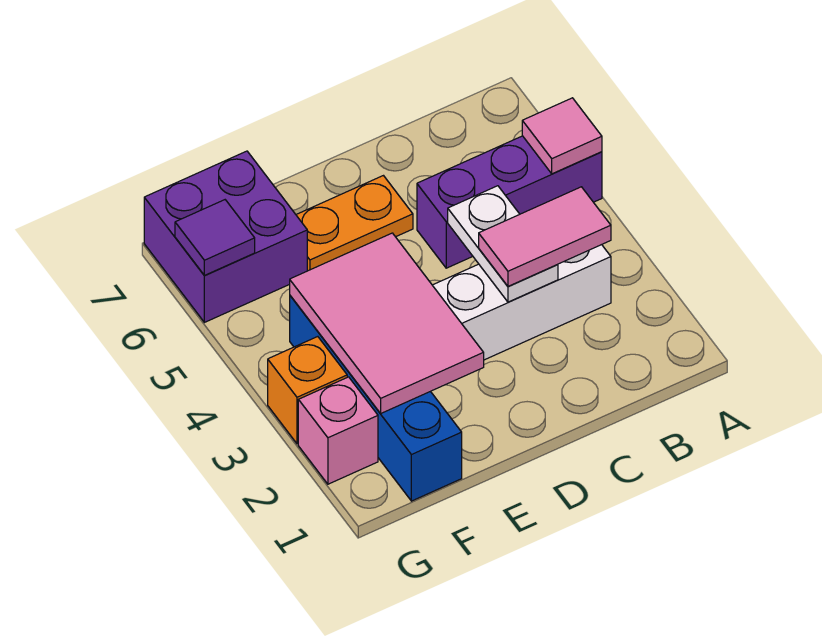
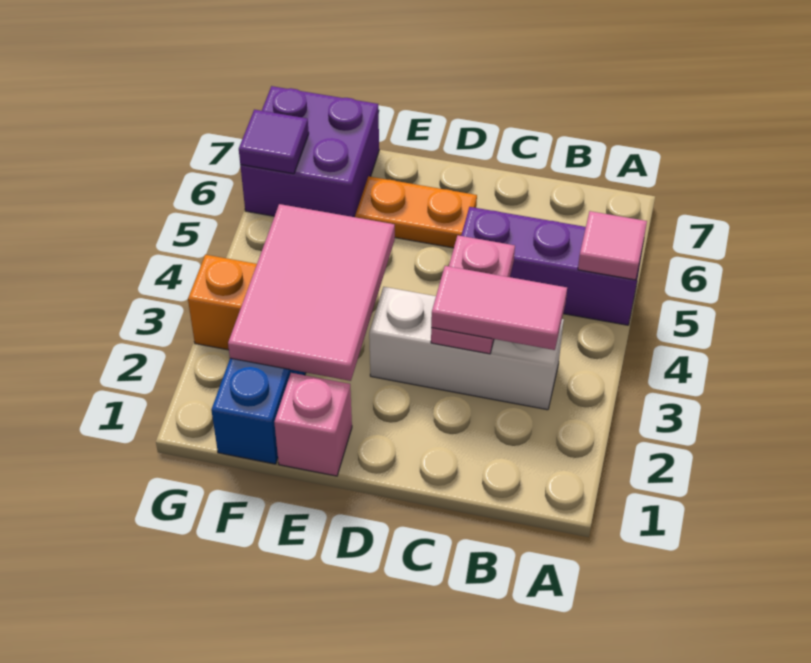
white 1x2 plate [448,186,558,302] -> pink 1x2 plate [431,235,515,354]
pink 1x1 brick [298,377,378,484] -> pink 1x1 brick moved to [274,373,352,476]

